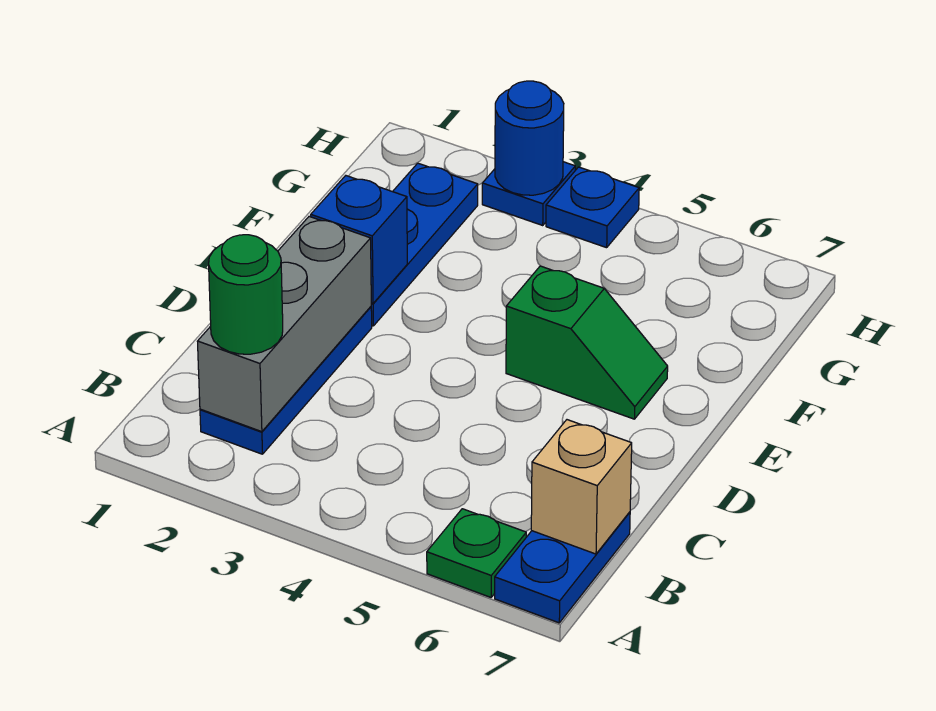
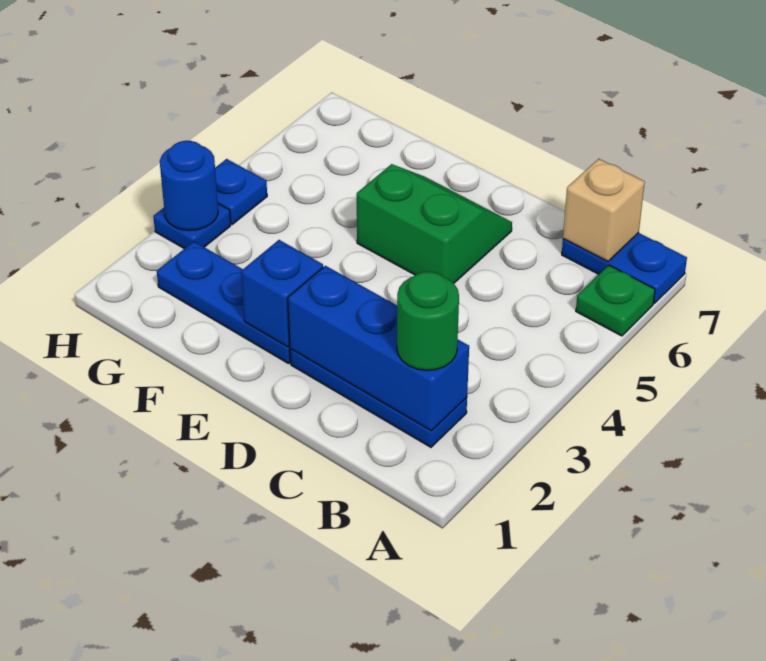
grey 1x3 brick [197,216,371,432] -> blue 1x3 brick [288,266,469,431]
green 1x2 slope [506,266,668,419] -> green 2x2 slope [357,164,512,283]

